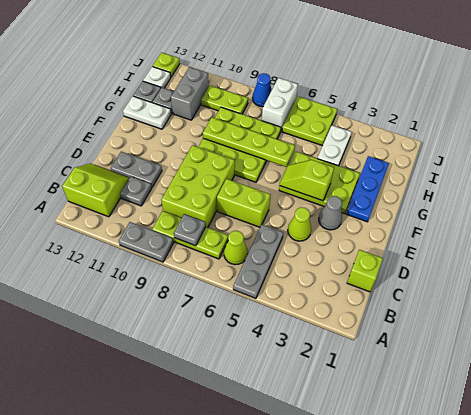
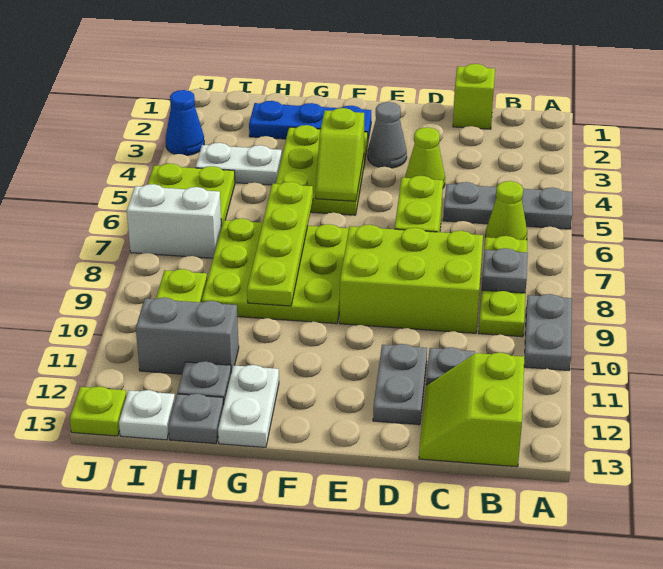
blue 1x1 cone [252,73,272,107] -> blue 1x1 cone moved to [166,90,204,155]

